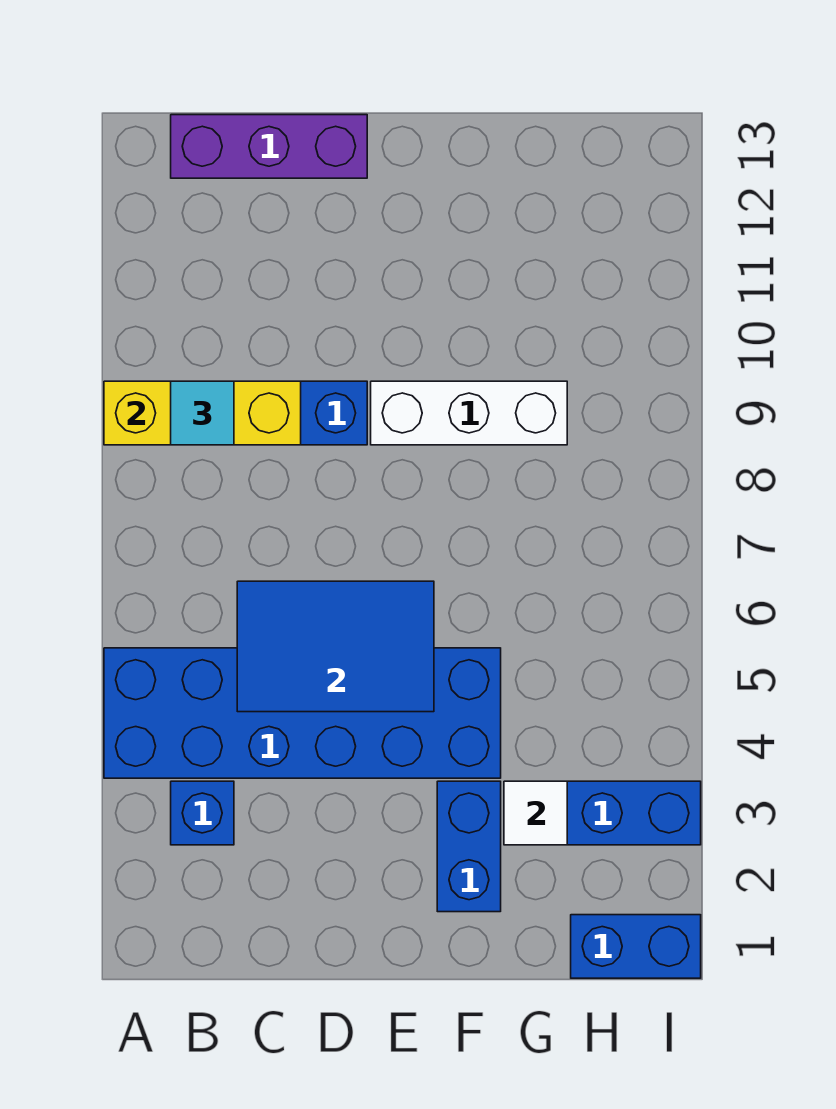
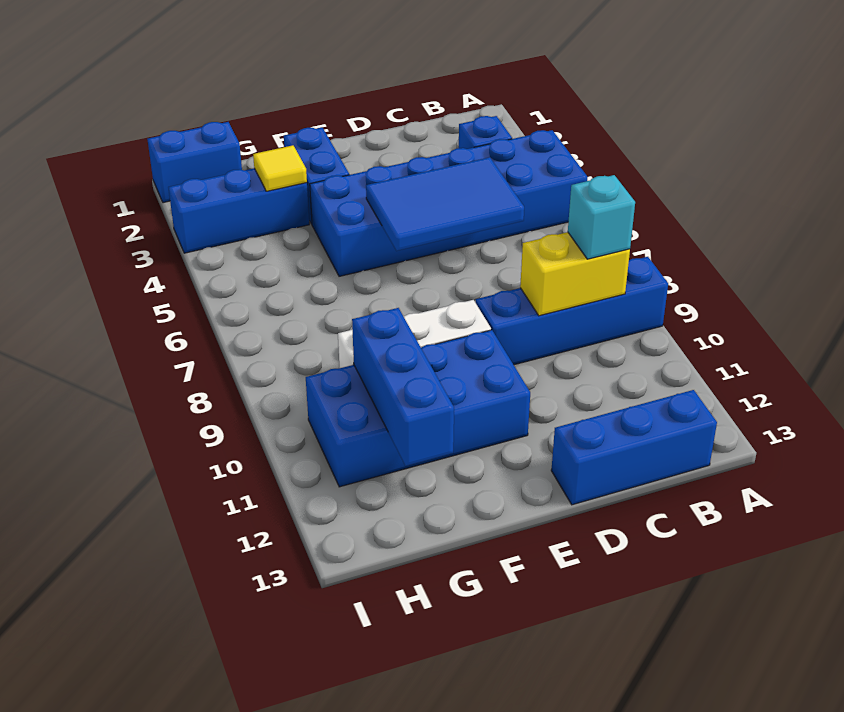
yellow 1x3 brick [104,381,301,445] -> yellow 1x2 brick [520,232,630,316]
cyan 1x1 tile [171,381,234,445] -> cyan 1x1 brick [568,175,635,259]
purple 1x3 brick [171,115,367,178] -> blue 1x3 brick [551,390,717,505]
none -> blue 2x4 brick [306,330,530,487]
white 1x1 tile [504,781,567,845] -> yellow 1x1 tile [253,145,307,191]
none -> blue 1x3 brick [352,308,454,466]

